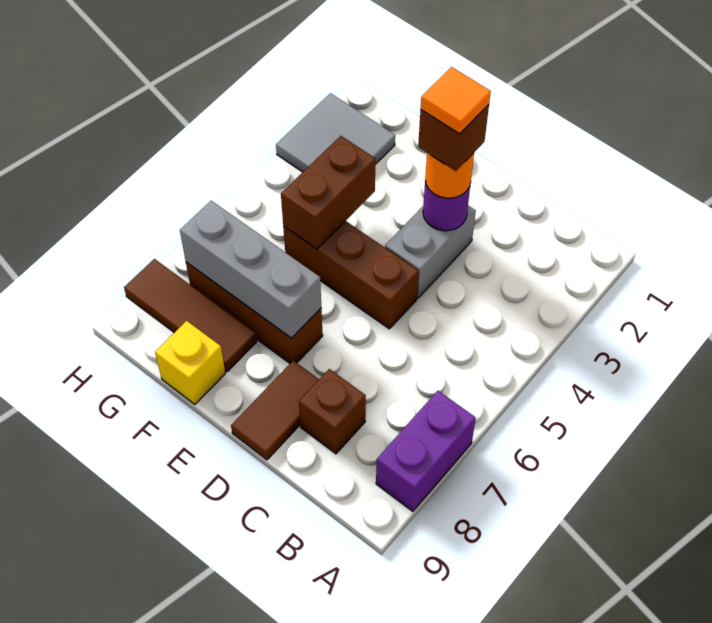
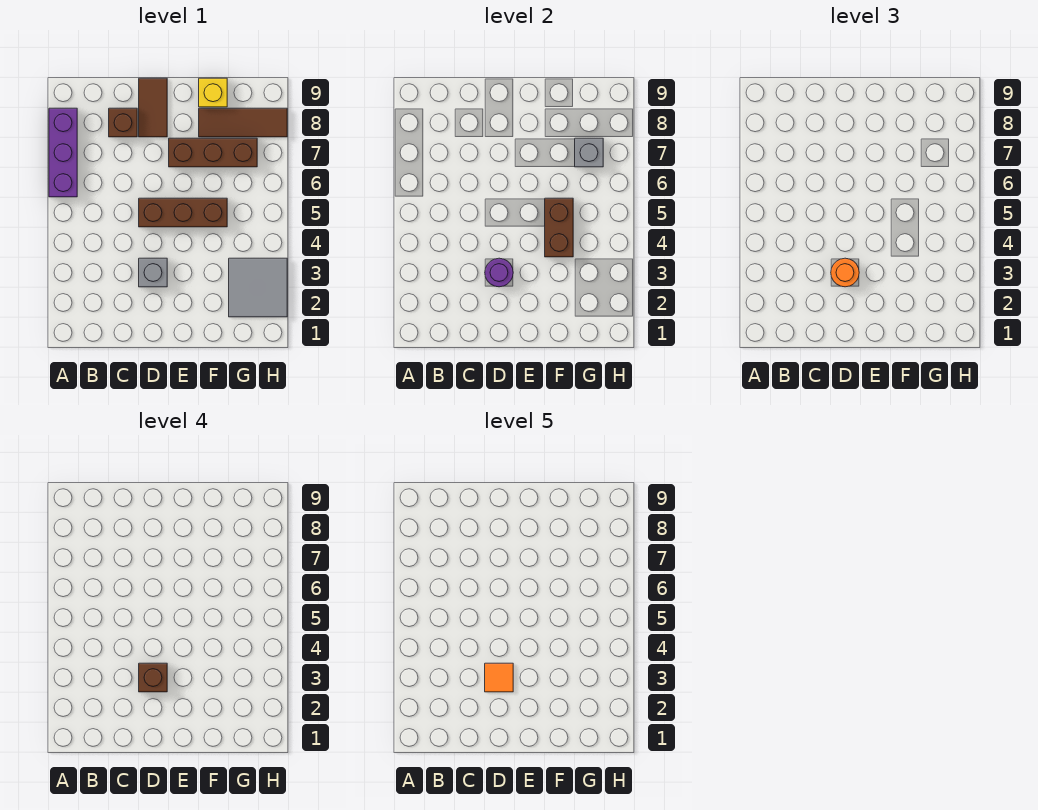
purple 1x2 brick [376,391,476,511] -> purple 1x3 brick [49,108,77,197]
grey 1x2 brick [385,206,476,298] -> grey 1x1 brick [139,258,167,287]
grey 1x3 brick [180,201,321,338] -> grey 1x1 brick [575,138,603,167]

